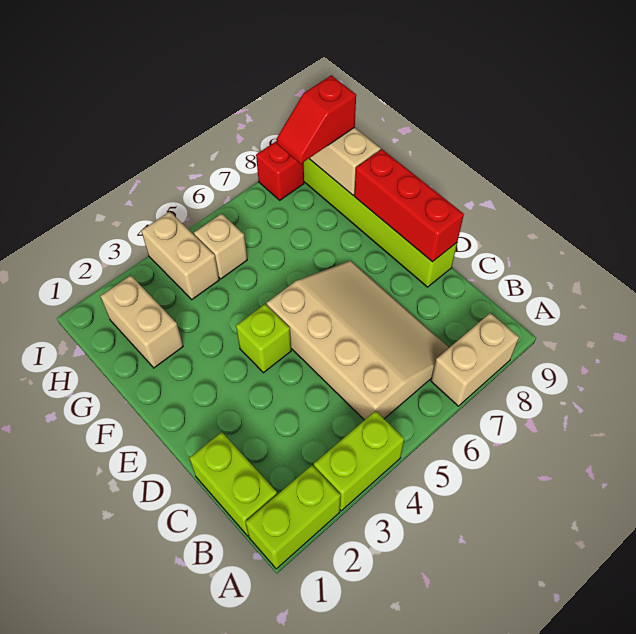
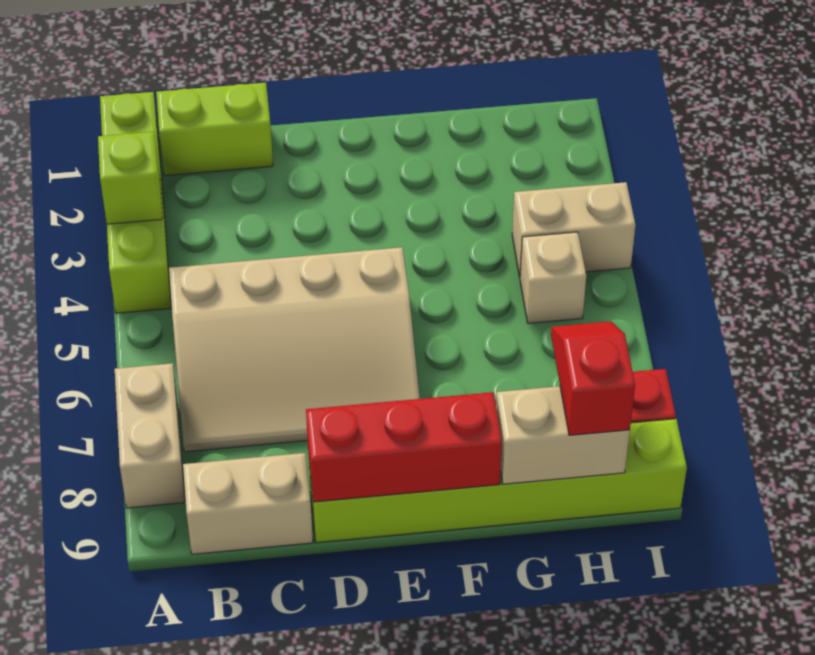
lime 1x1 brick [236,304,291,373] -> lime 1x1 brick moved to [98,132,163,224]
tan 1x2 brick [101,275,183,368] -> tan 1x2 brick moved to [183,453,313,554]

